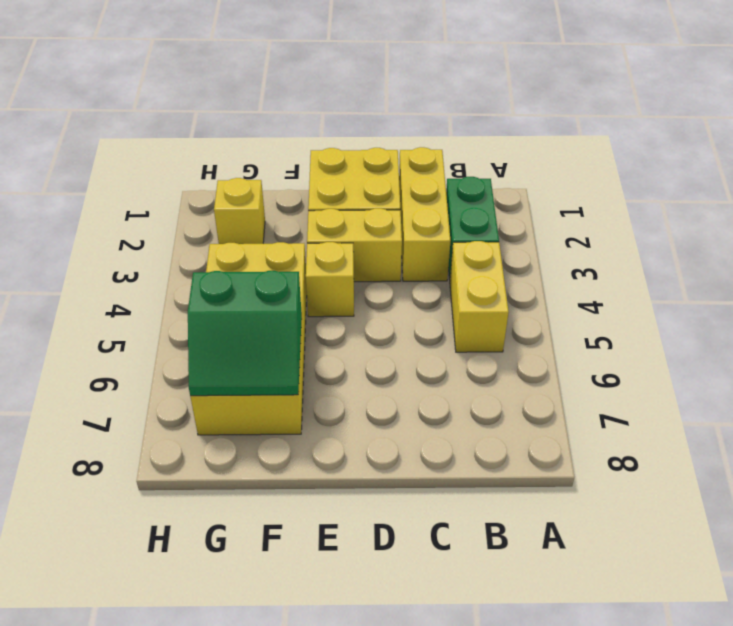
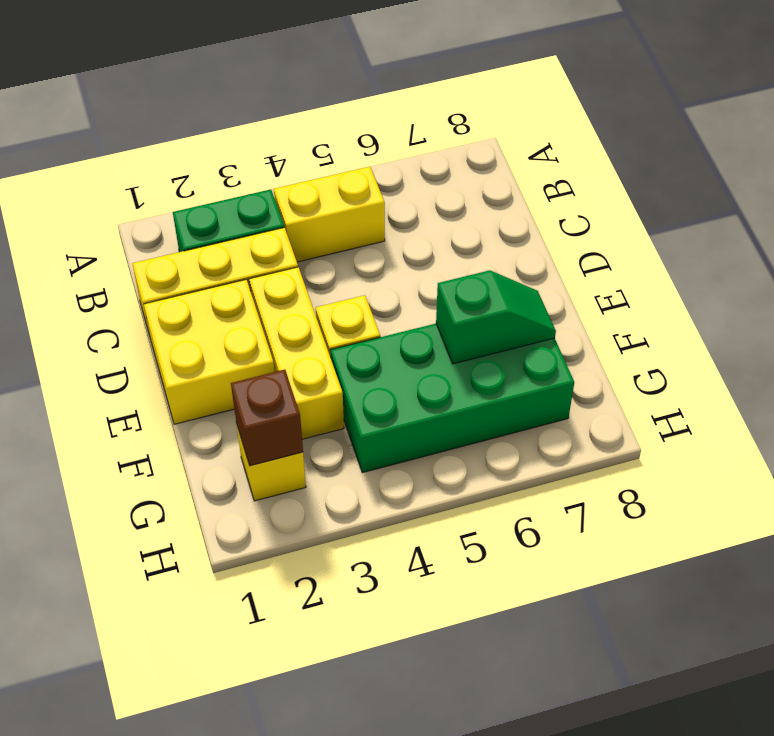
yellow 1x2 brick [307,208,402,282] -> yellow 1x3 brick [249,267,344,439]
yellow 2x4 brick [190,242,307,435] -> green 2x4 brick [331,324,574,473]
green 2x2 slope [188,271,302,396] -> green 1x2 slope [436,270,556,364]
none -> brown 1x1 brick [231,370,303,466]

